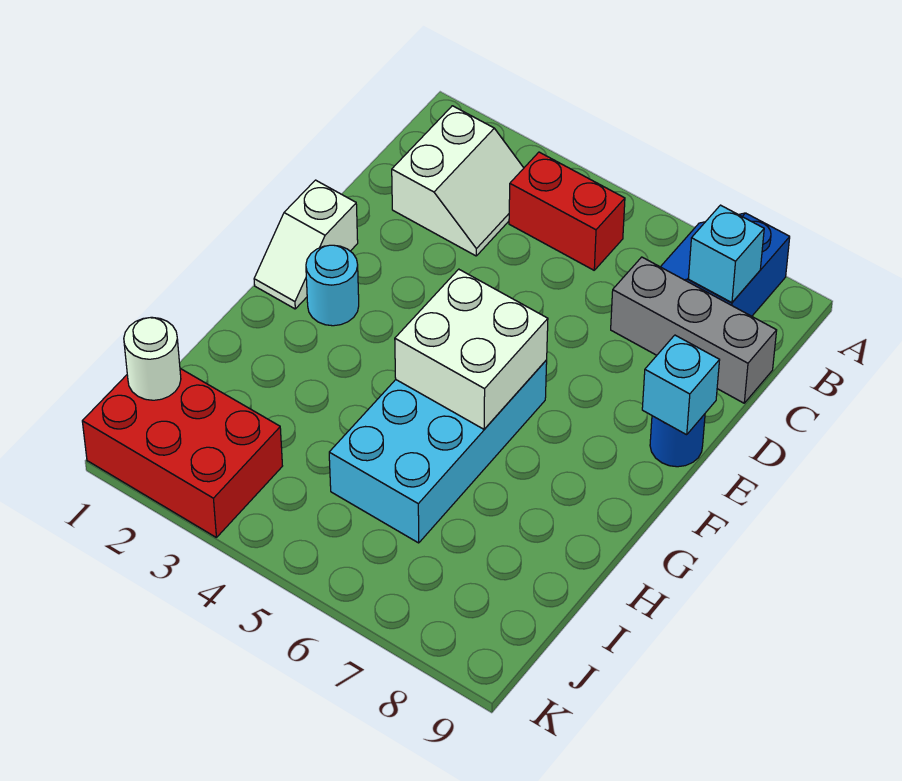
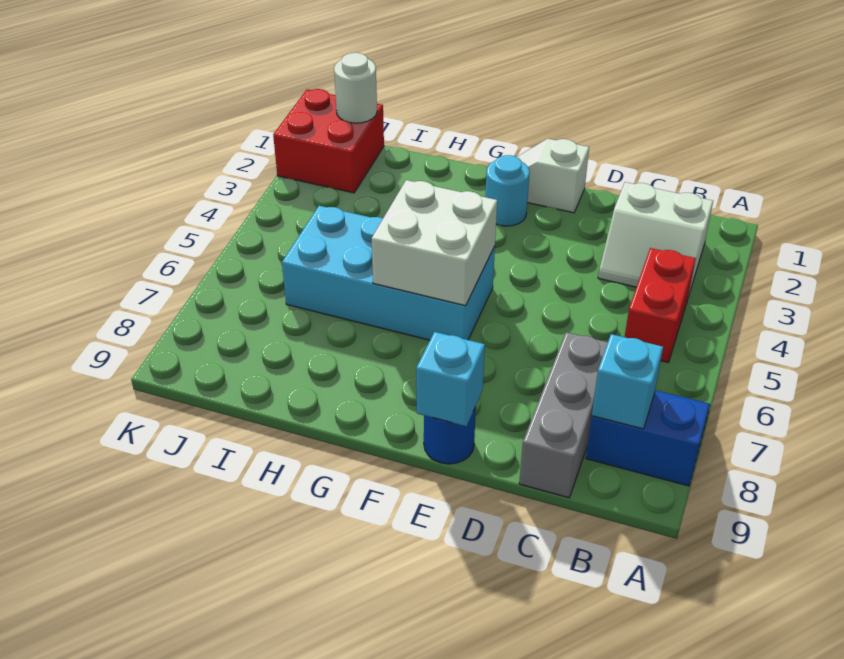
red 2x3 brick [82,369,282,537] -> red 2x2 brick [273,89,384,193]

